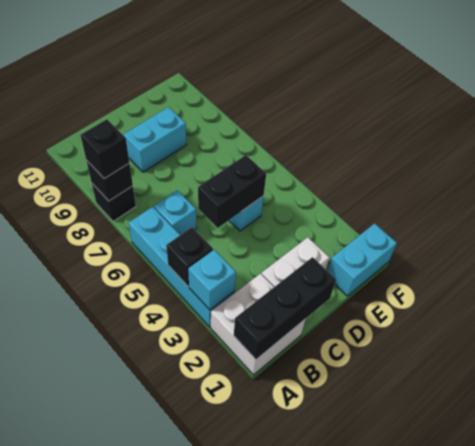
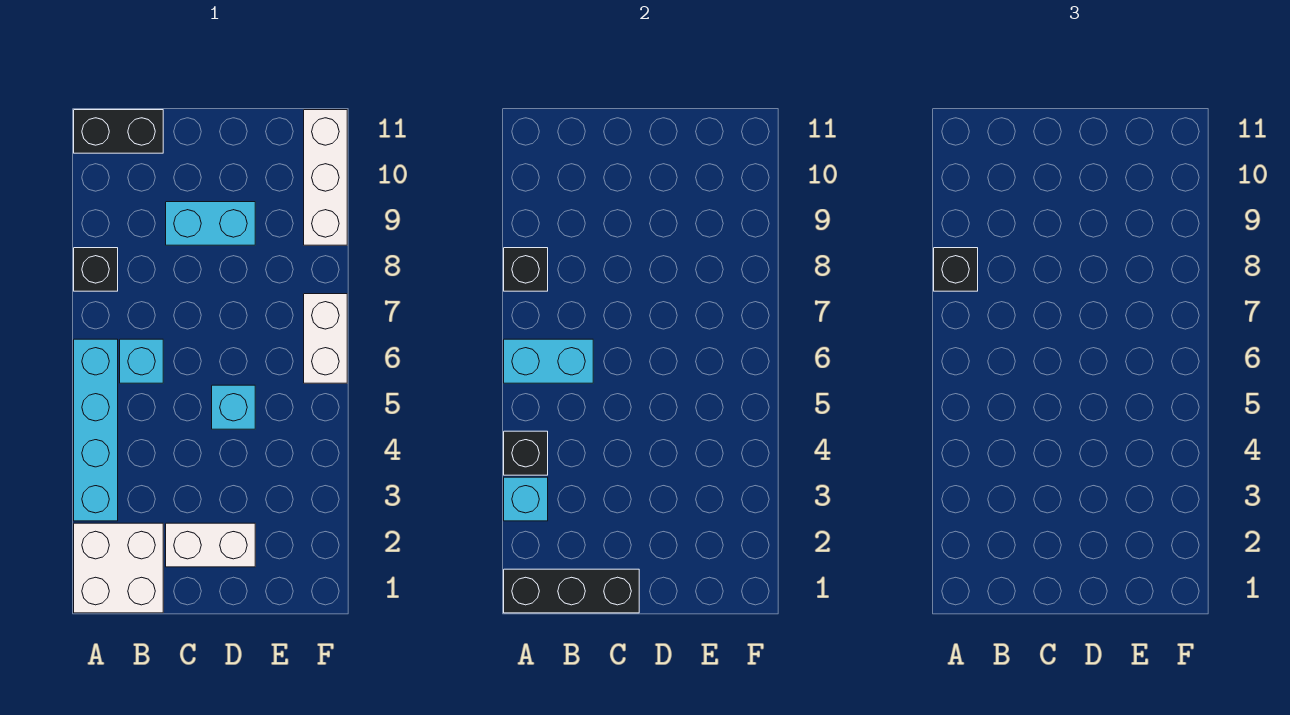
black 1x2 brick [198,155,266,228] -> black 1x2 brick moved to [74,110,163,153]
cyan 1x2 brick [328,223,397,296] -> cyan 1x2 brick moved to [504,339,593,383]
none -> white 1x2 brick [304,294,347,383]
none -> white 1x3 brick [304,110,347,245]

